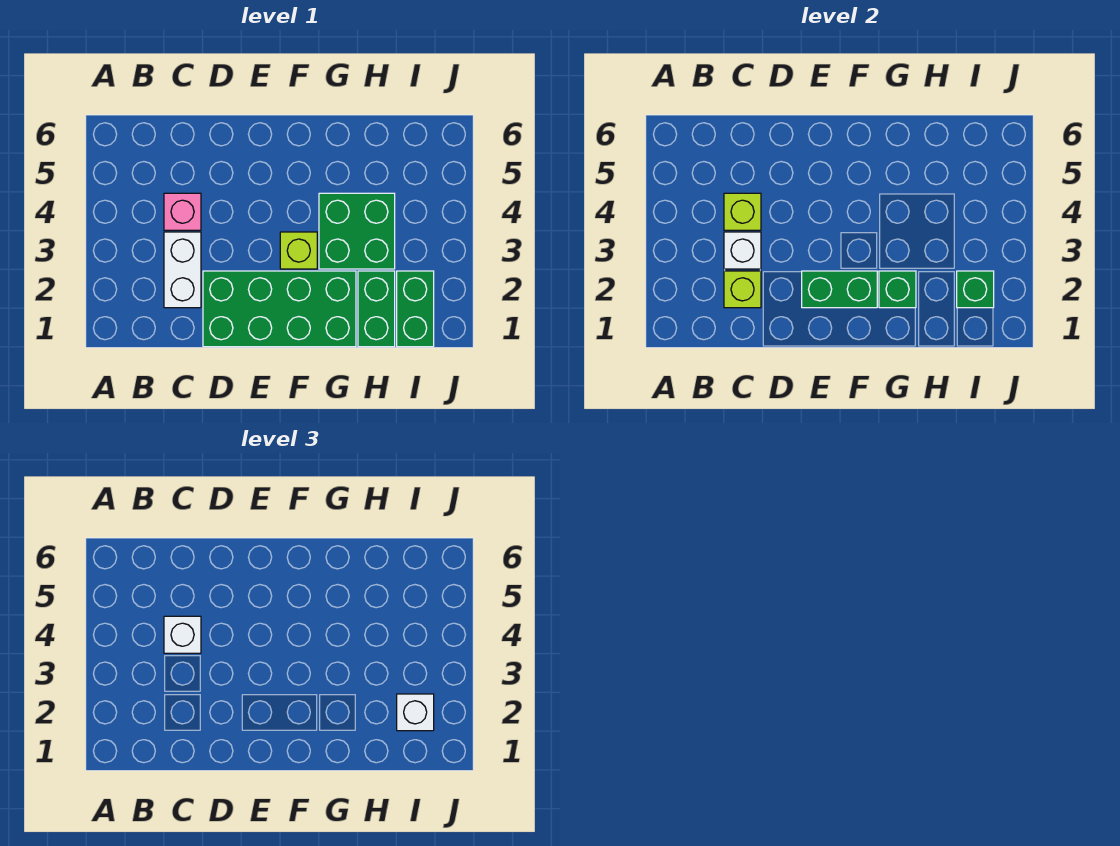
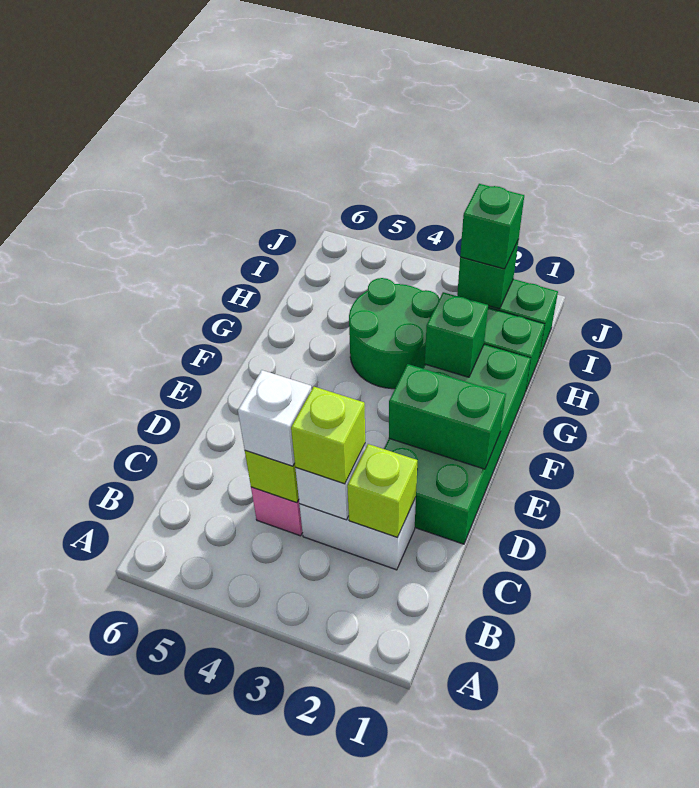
green 1x2 brick [802,271,877,308] -> green 1x2 brick turned to [389,364,506,469]
lime 1x1 brick [280,232,317,269] -> lime 1x1 brick moved to [291,387,365,484]
green 2x2 brick [319,193,395,269] -> green 2x2 round brick [349,278,440,389]
white 1x1 brick [397,694,434,731] -> green 1x1 brick [460,184,524,269]

